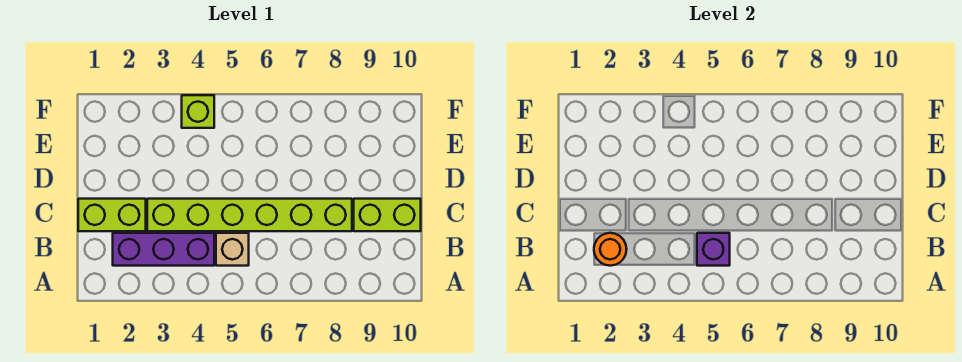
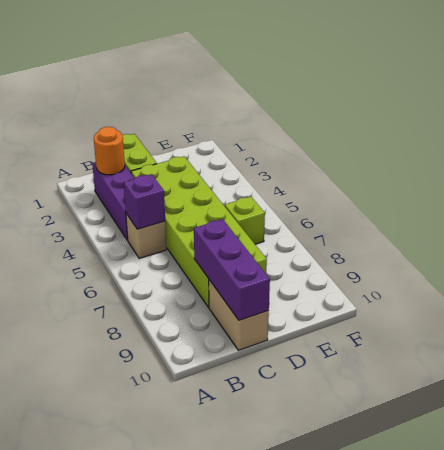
lime 1x6 brick [147,199,352,231] -> lime 2x6 brick [131,156,267,307]
none -> purple 1x3 brick [194,219,270,320]
lime 1x2 brick [354,199,421,231] -> tan 1x2 brick [209,280,269,350]
lime 1x1 brick [182,95,214,128] -> lime 1x1 brick moved to [225,197,265,244]

